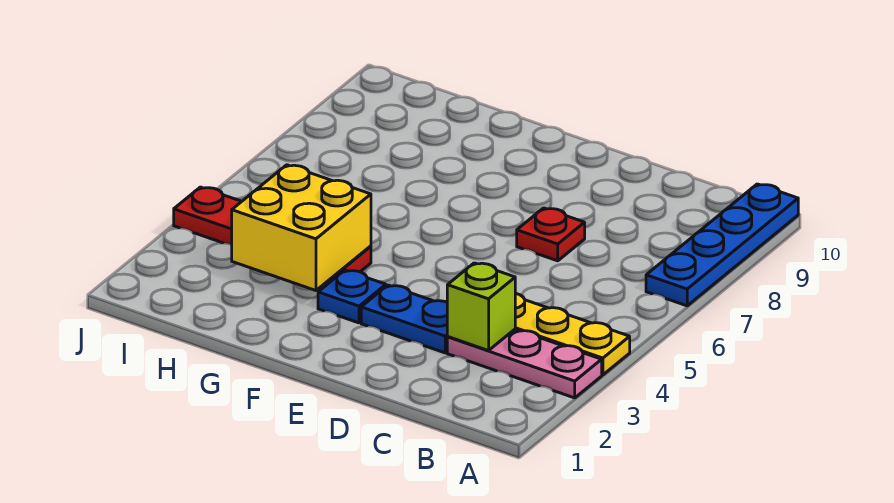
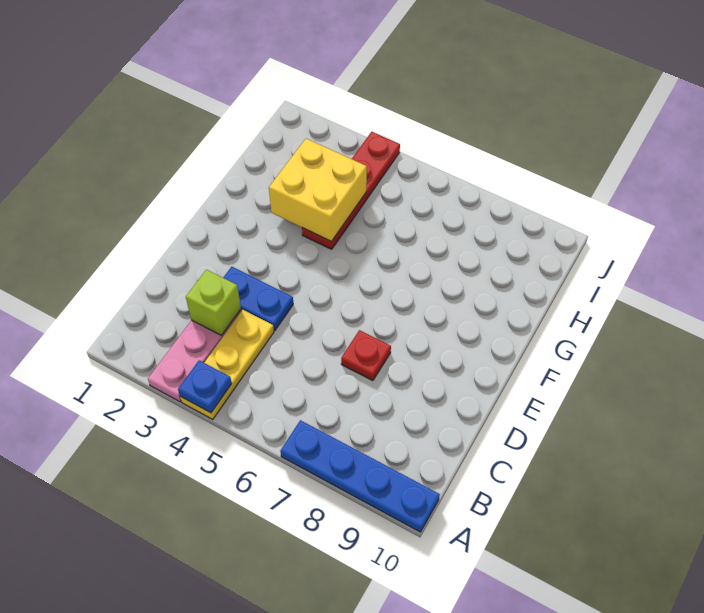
blue 1x2 plate [361,285,448,353] -> blue 1x2 plate turned to [223,267,293,331]
blue 1x1 plate [318,270,386,323] -> blue 1x1 plate moved to [178,360,232,413]

